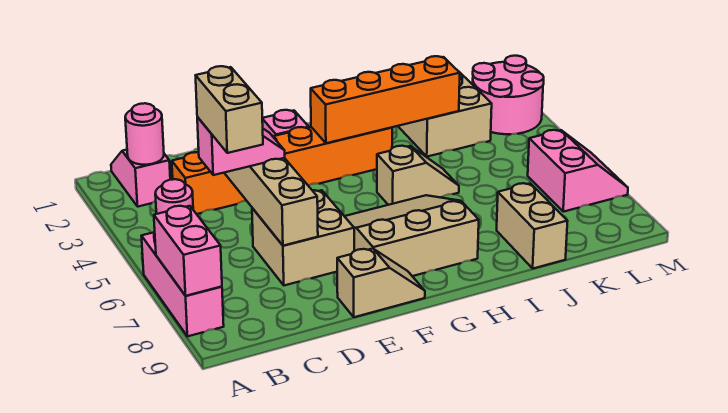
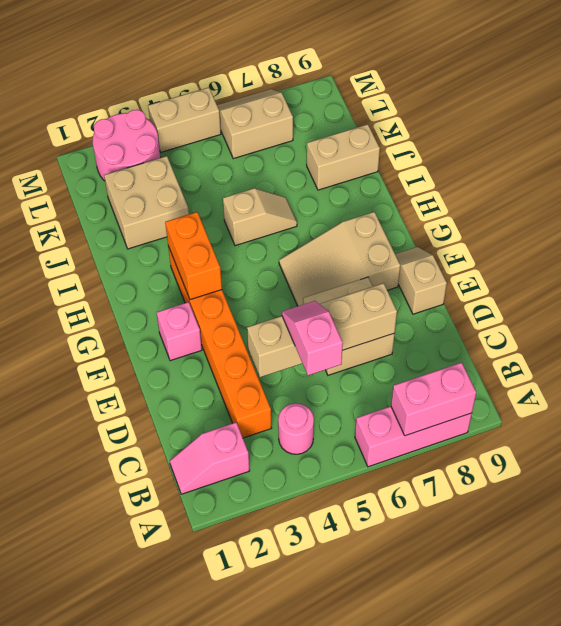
pink 1x1 round brick [125,103,164,165] -> none
tan 1x2 brick [196,66,263,153] -> tan 1x2 brick moved to [148,88,221,152]
tan 3x3 slope [345,195,479,276] -> tan 2x3 slope [279,212,400,306]
orange 1x4 brick [311,56,460,143] -> orange 1x2 brick [165,212,222,300]
tan 1x2 slope [377,146,459,205] -> tan 1x2 slope turned to [223,188,297,246]
pink 2x2 slope [528,130,628,212] -> tan 2x2 slope [217,89,293,159]

